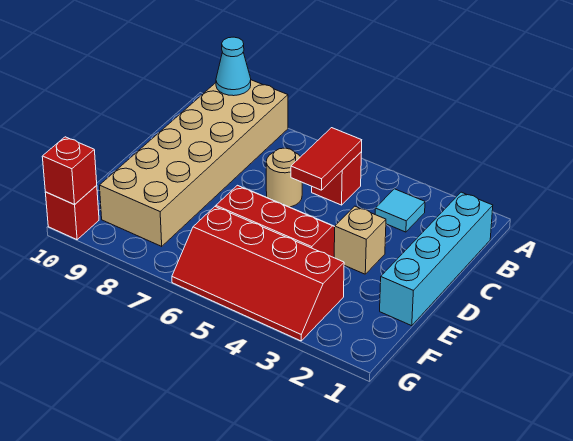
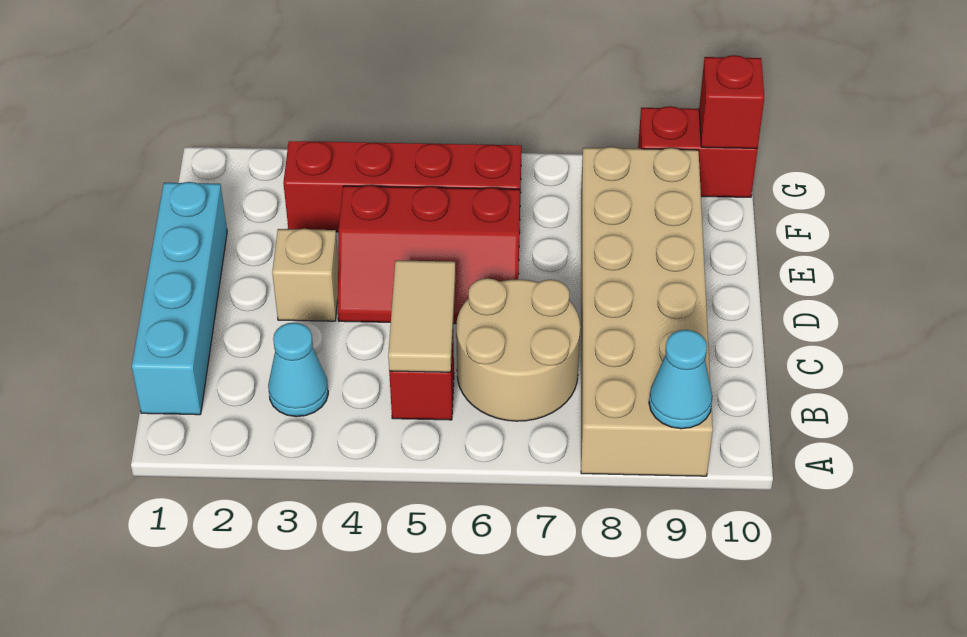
cyan 1x1 tile [375,189,425,232] -> cyan 1x1 cone [268,323,328,417]
red 1x2 tile [291,128,362,190] -> tan 1x2 tile [388,260,455,372]
tan 1x1 round brick [266,148,302,207] -> tan 2x2 round brick [456,278,580,421]
red 1x1 brick [45,185,99,240] -> red 1x2 brick [638,106,758,197]

